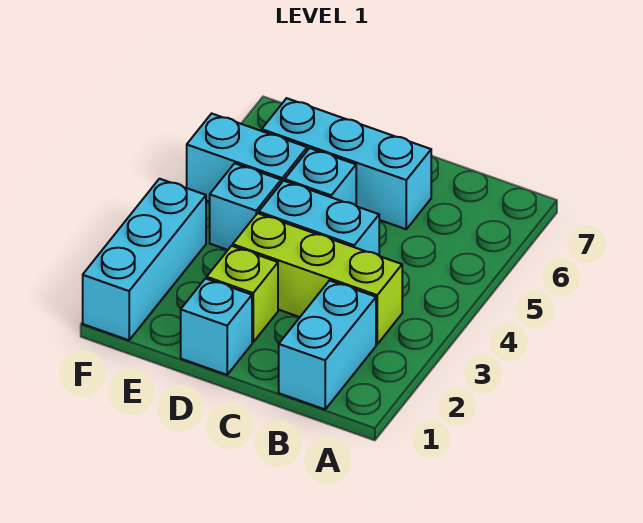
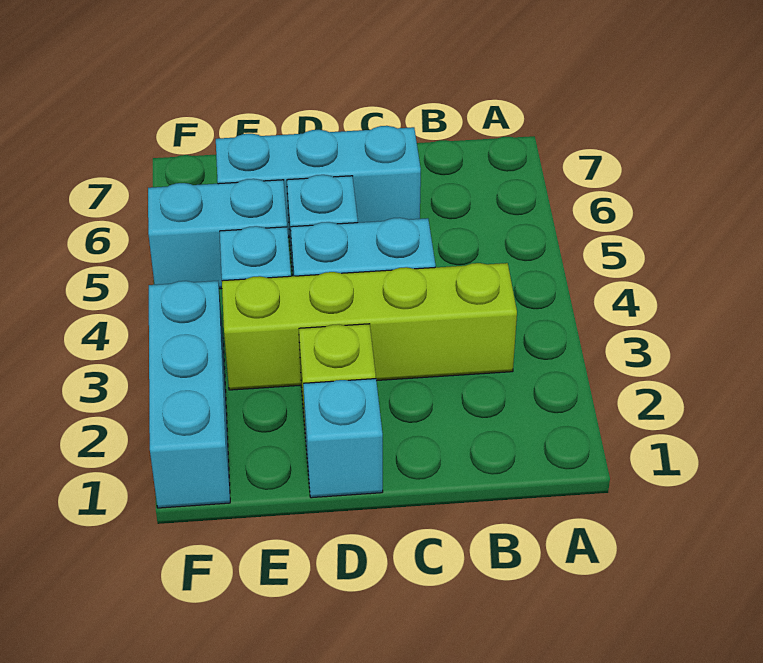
cyan 1x2 brick [279,280,376,409] -> none
lime 1x3 brick [233,213,402,344] -> lime 1x4 brick [222,263,517,390]

